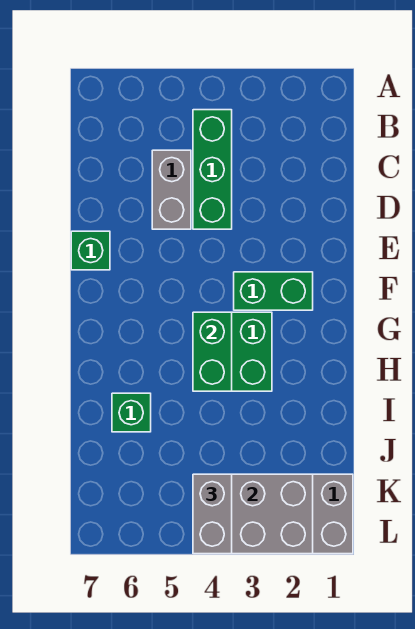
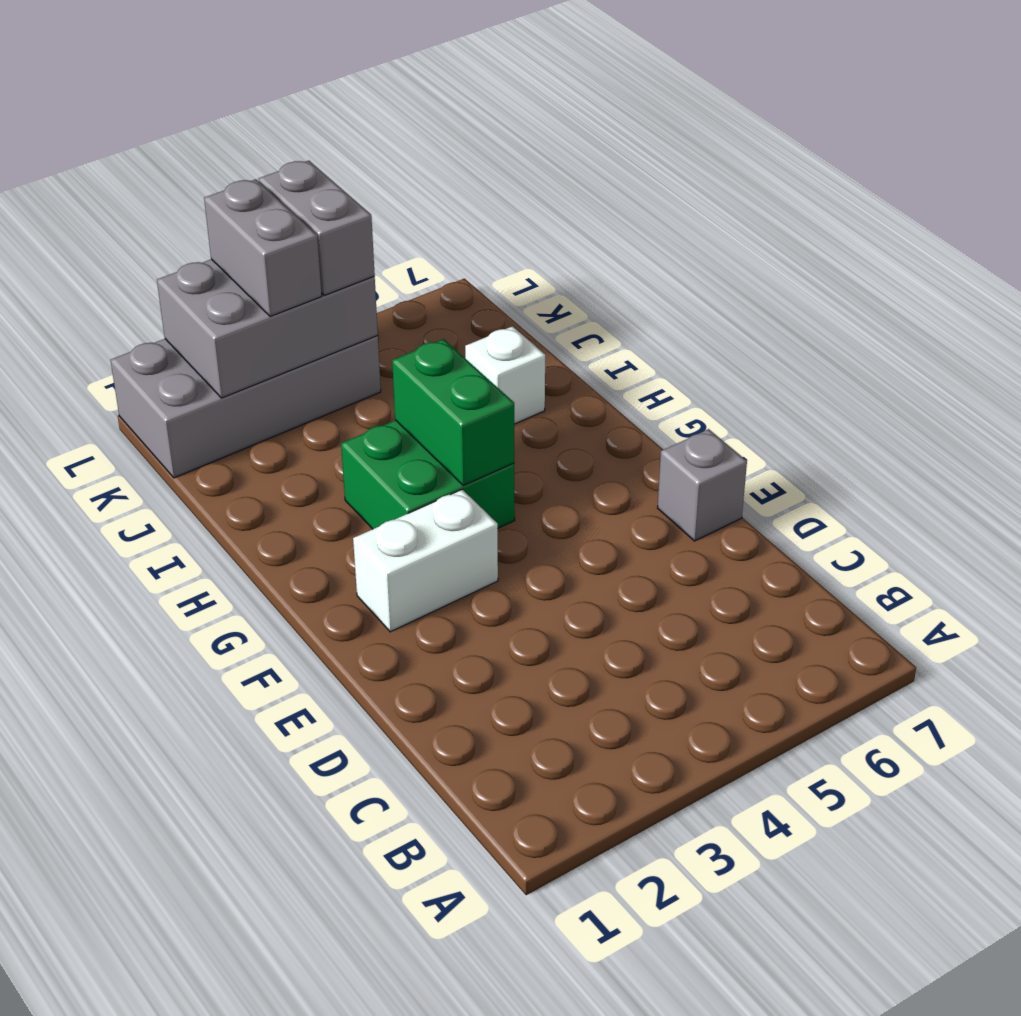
green 1x3 brick [193,110,232,229] -> none
grey 1x2 brick [152,150,191,229] -> grey 1x2 brick moved to [204,179,322,317]
green 1x1 brick [71,231,110,270] -> grey 1x1 brick [658,429,747,541]
green 1x2 brick [234,272,313,310] -> white 1x2 brick [353,489,498,632]
green 1x1 brick [112,393,151,432] -> white 1x1 brick [465,326,545,424]

